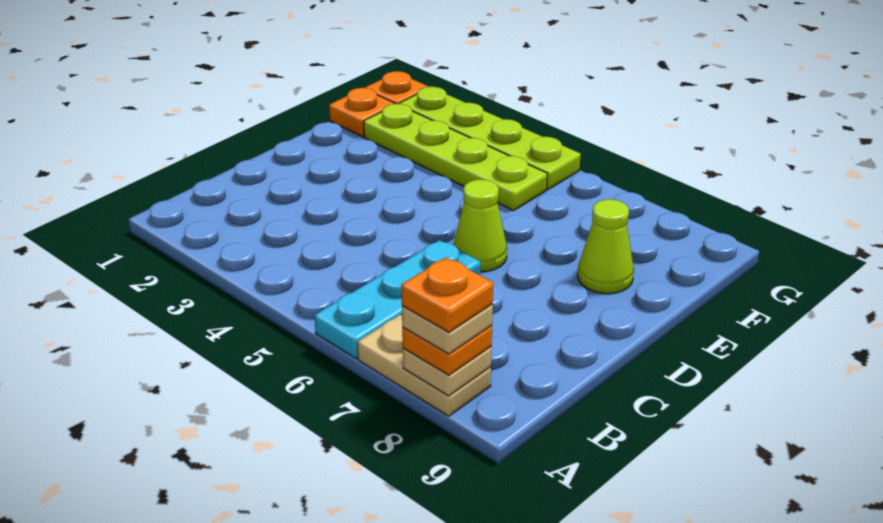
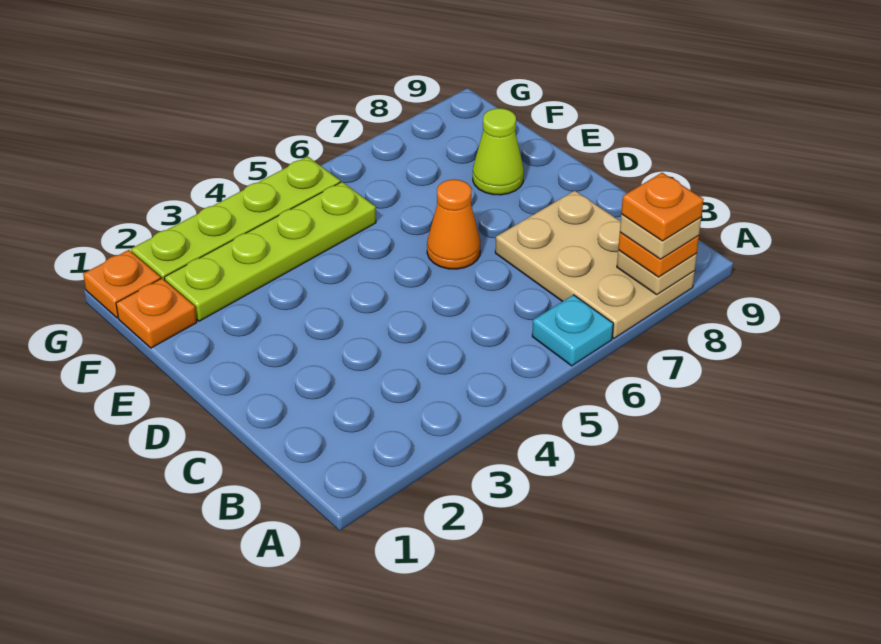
cyan 1x3 plate [314,240,481,359] -> cyan 1x1 plate [532,295,613,366]
tan 1x2 plate [358,315,491,416] -> tan 2x3 plate [495,191,695,338]
lime 1x1 cone [453,179,507,272] -> orange 1x1 cone [427,179,480,269]

